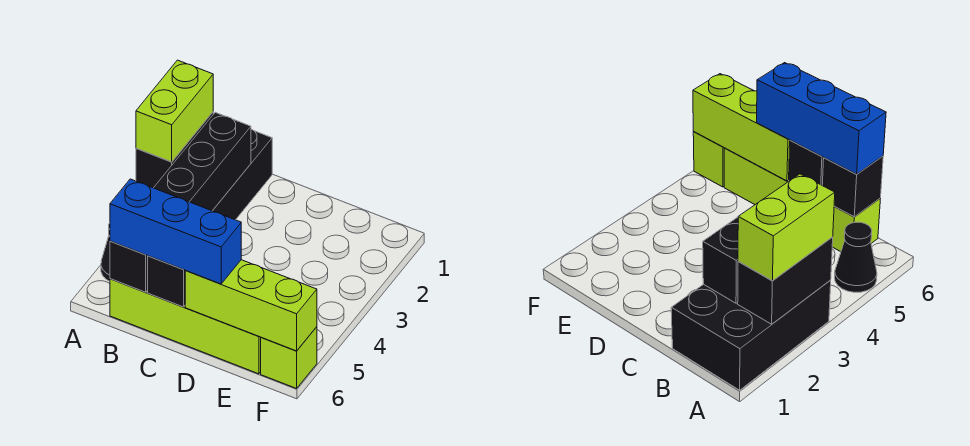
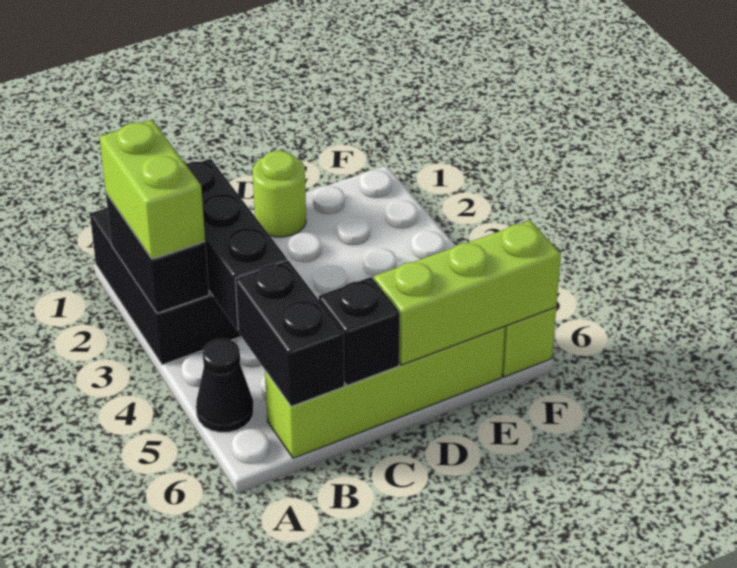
black 1x1 brick [110,241,148,292] -> black 1x2 brick [235,260,344,406]
blue 1x3 brick [110,179,241,284] -> none
none -> lime 1x1 round brick [253,151,306,237]

